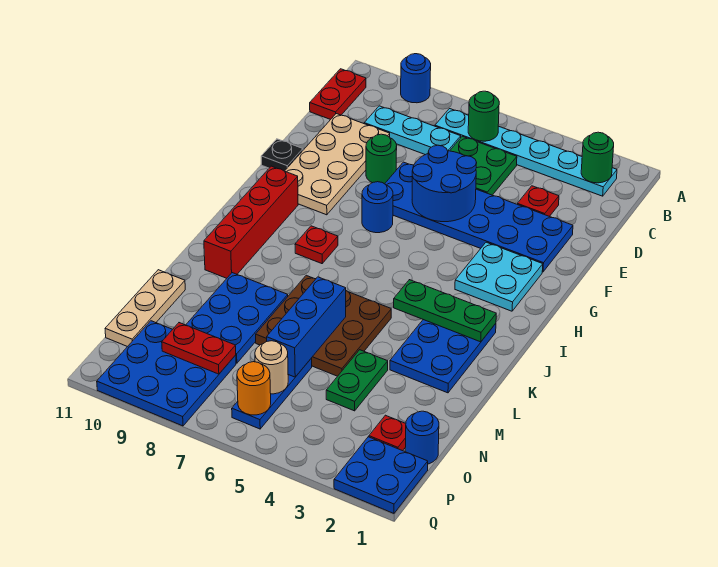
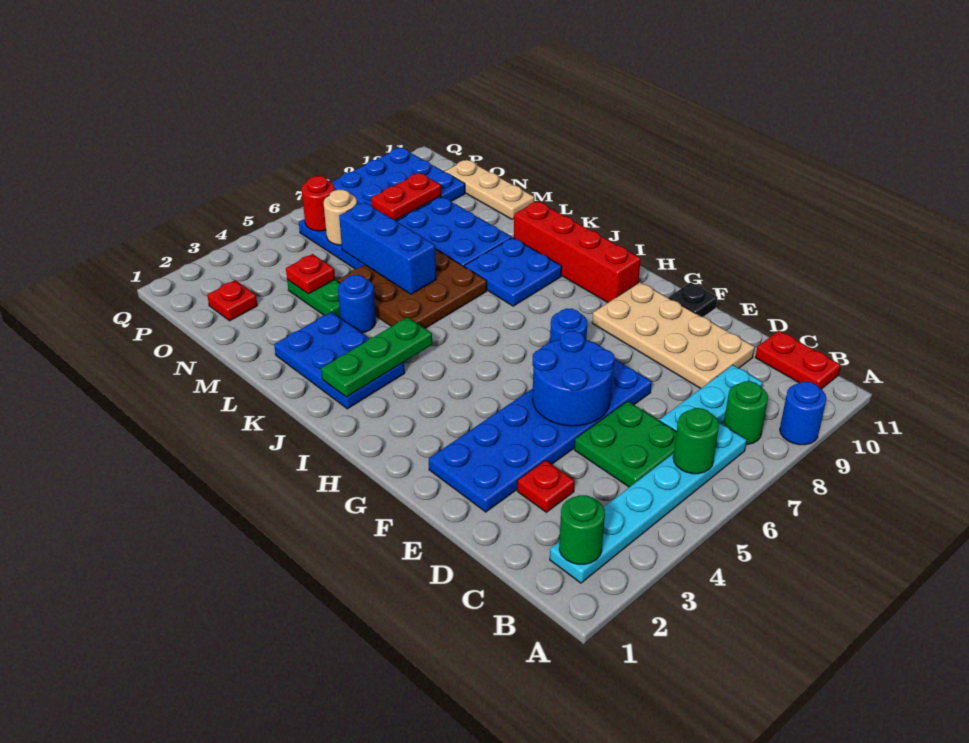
green 1x1 round brick [366,134,397,184] -> green 1x1 round brick moved to [723,381,768,444]
cyan 2x2 plate [455,242,543,311] -> none
red 1x1 plate [295,226,338,264] -> red 1x1 plate moved to [286,254,335,294]
blue 1x1 round brick [405,411,439,464] -> blue 1x1 round brick moved to [338,275,376,333]
blue 2x2 plate [334,437,428,513] -> blue 2x2 plate moved to [464,238,562,306]
orange 1x1 round brick [237,362,271,415] -> red 1x1 round brick [302,176,335,231]

